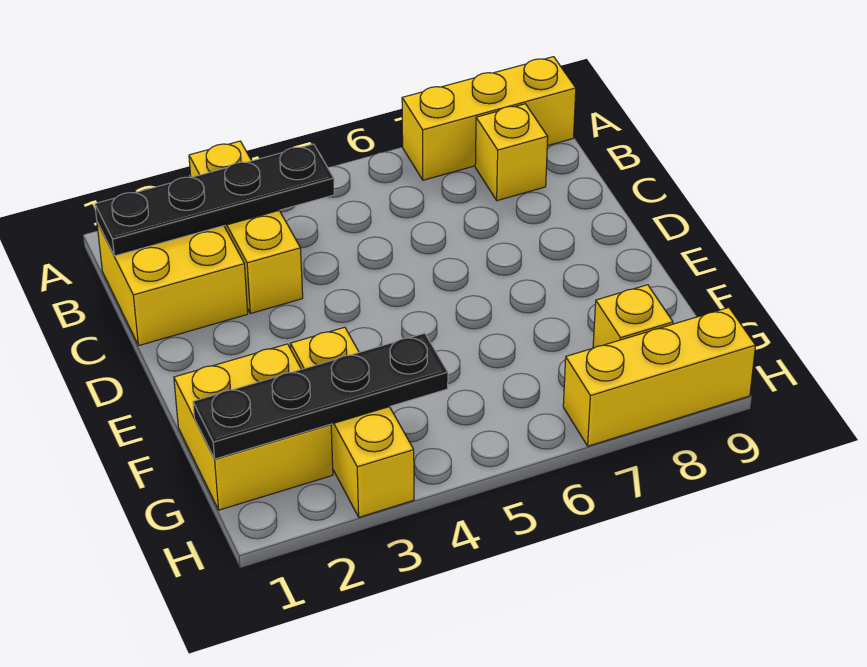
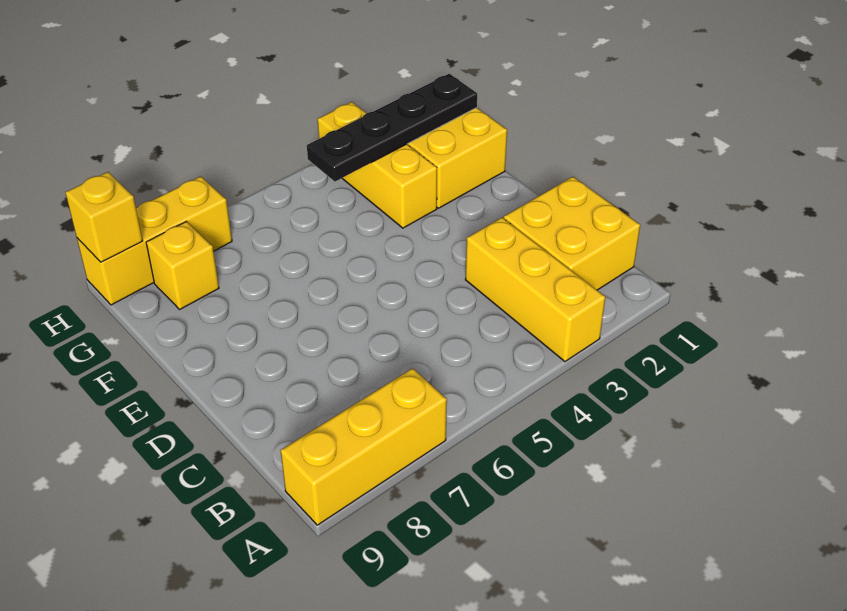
black 1x4 plate [95,144,334,256] -> none
yellow 1x1 brick [475,104,548,201] -> yellow 1x1 brick moved to [65,172,142,262]

